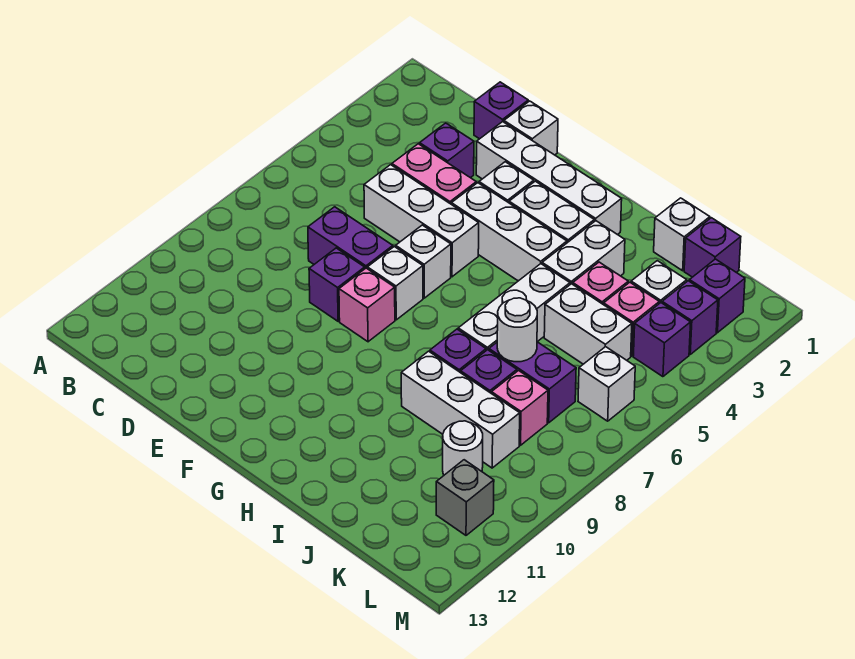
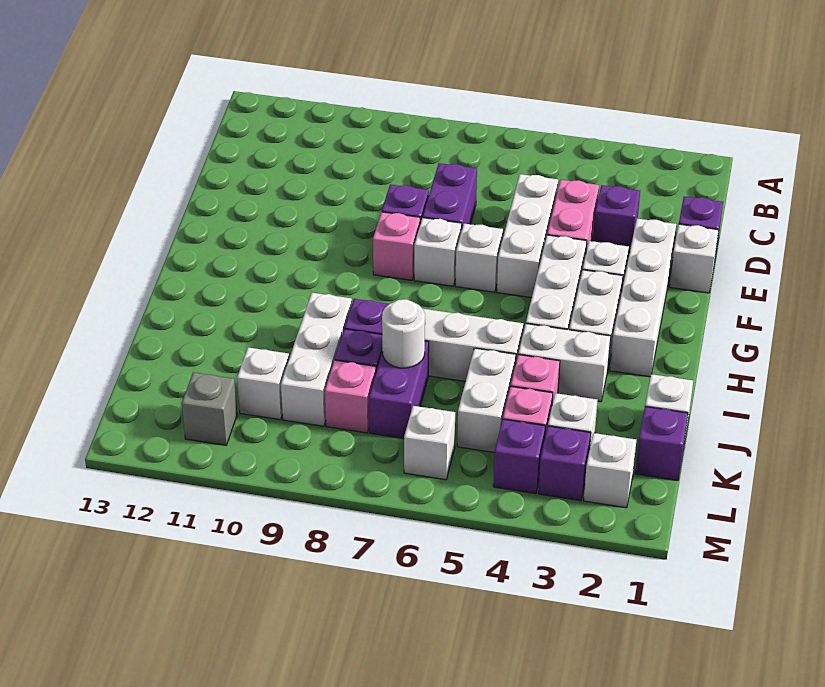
white 1x1 round brick [443,421,483,475] -> white 1x1 brick [237,347,289,420]
purple 1x1 brick [689,259,745,333] -> white 1x1 brick [584,433,636,508]

